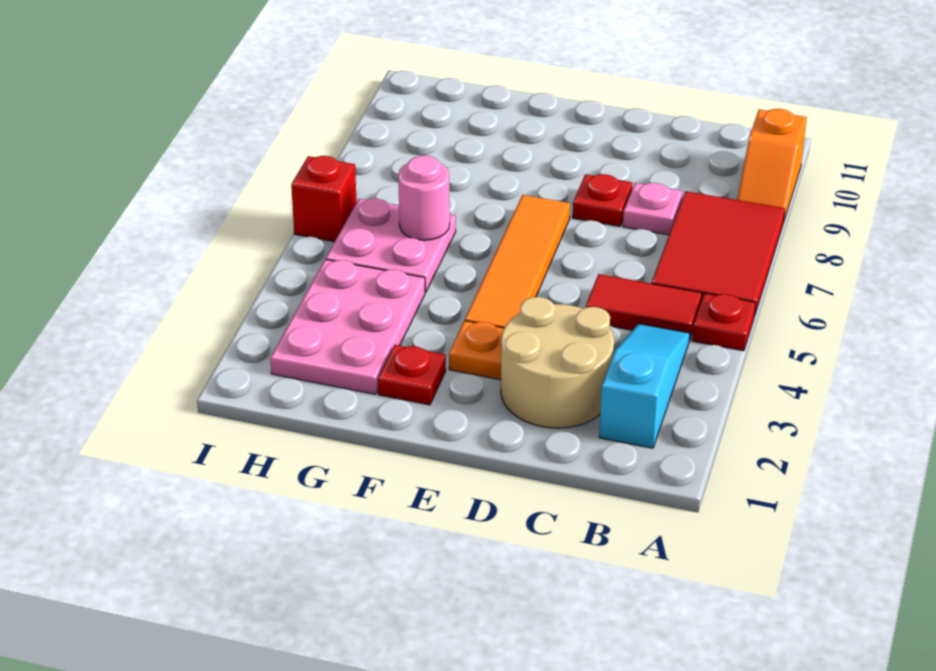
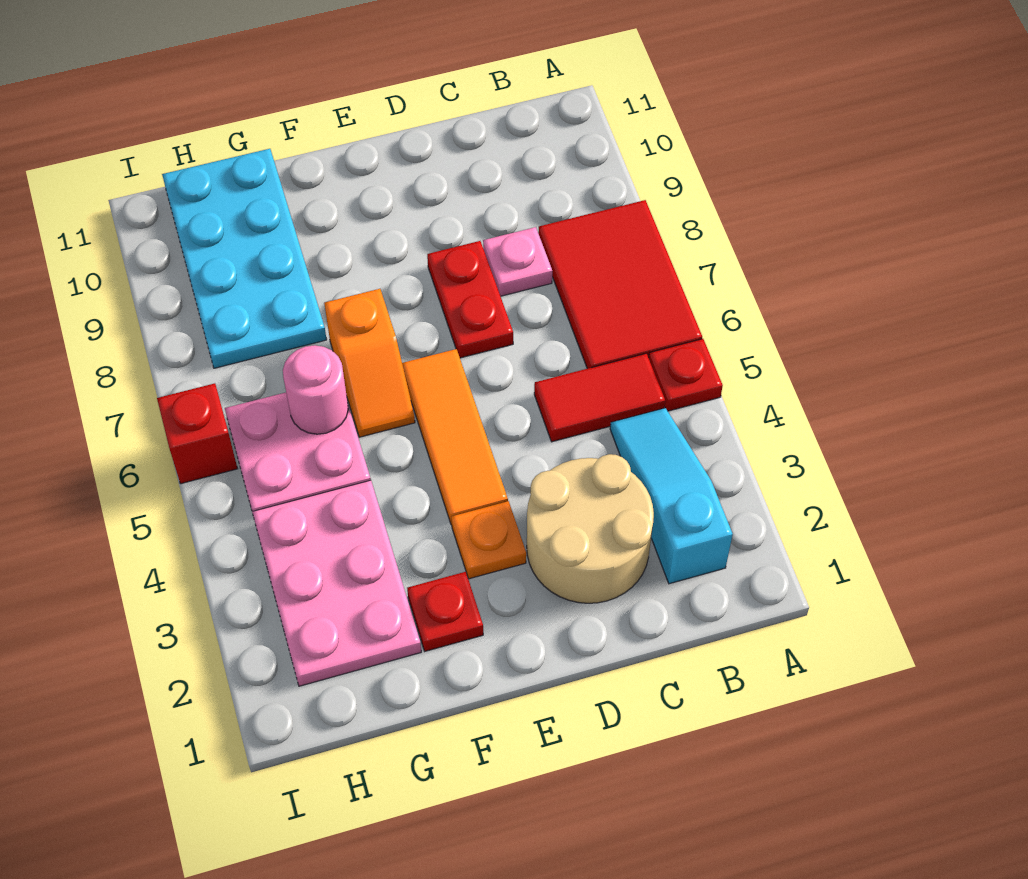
orange 1x2 slope [737,109,807,223] -> orange 1x2 slope moved to [324,289,415,437]
red 1x1 plate [573,174,632,226] -> red 1x2 plate [427,241,513,358]
orange 1x4 tile [465,195,570,328] -> orange 1x3 tile [402,349,508,525]
none -> cyan 2x4 plate [162,149,327,368]

